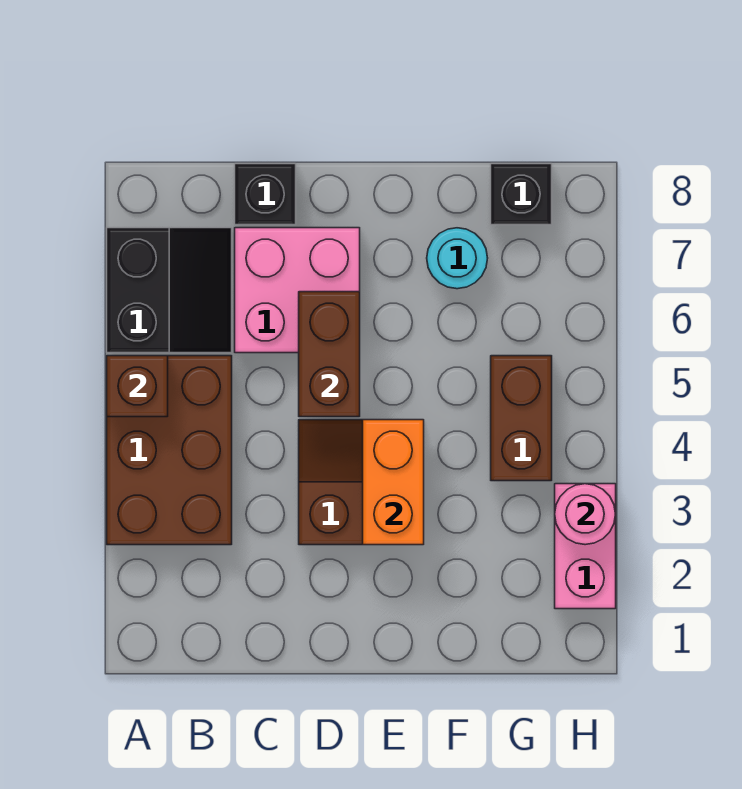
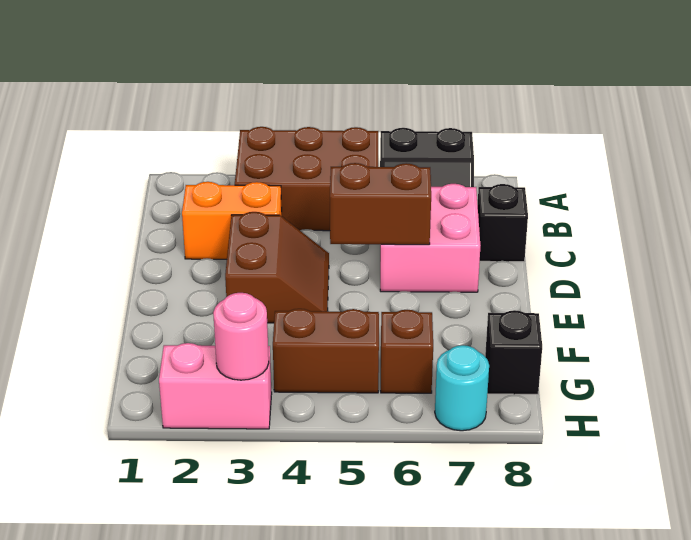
brown 1x1 brick [107,356,168,417] -> brown 1x1 brick moved to [381,310,433,393]
orange 1x2 brick [363,420,424,545] -> orange 1x2 brick moved to [182,182,282,259]
cyan 1x1 round brick [427,228,488,289] -> cyan 1x1 round brick moved to [435,345,489,431]

